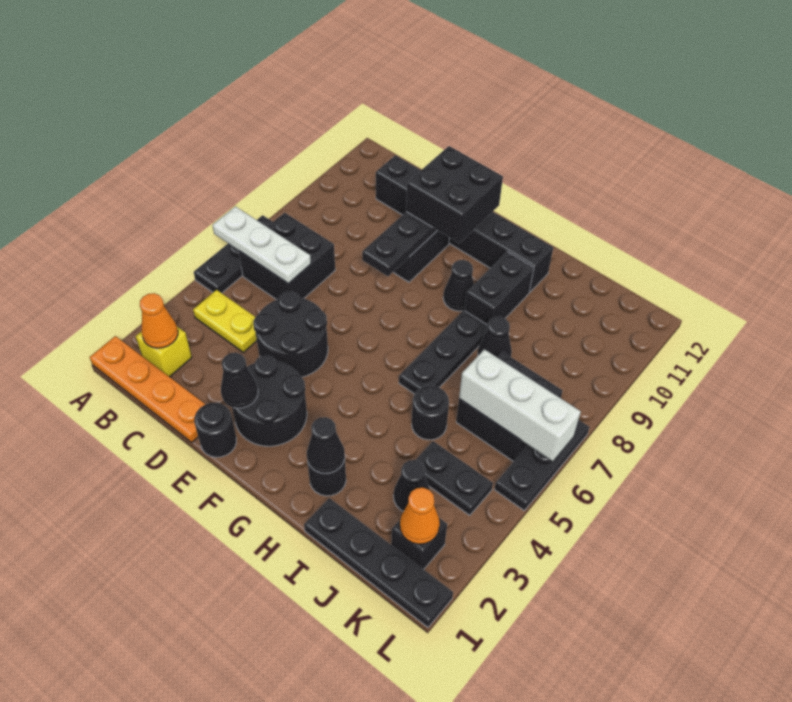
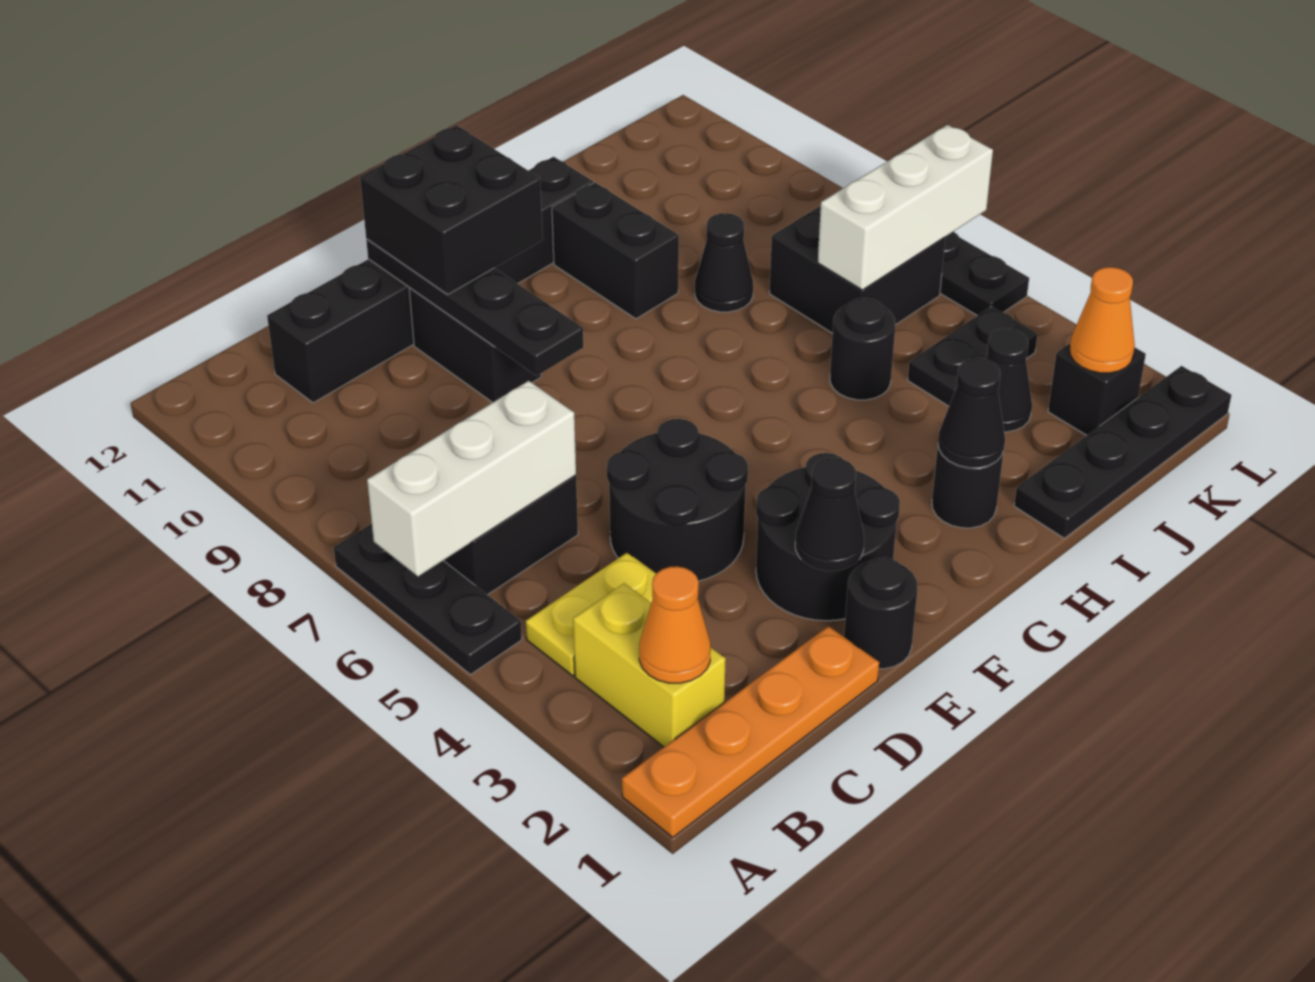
white 1x3 plate [212,206,311,284] -> white 1x3 brick [367,381,576,576]
yellow 1x1 brick [136,327,192,377] -> yellow 1x2 brick [573,583,726,747]
black 1x1 cone [443,260,474,311] -> none
black 1x3 plate [399,310,488,394] -> none

